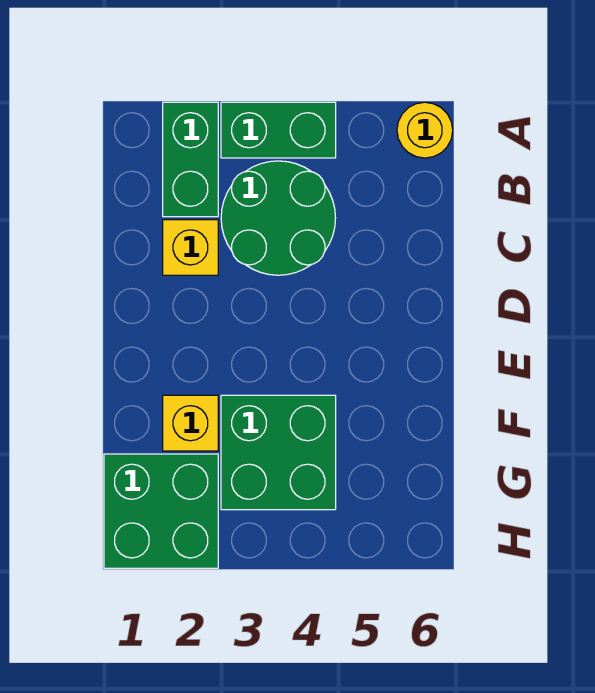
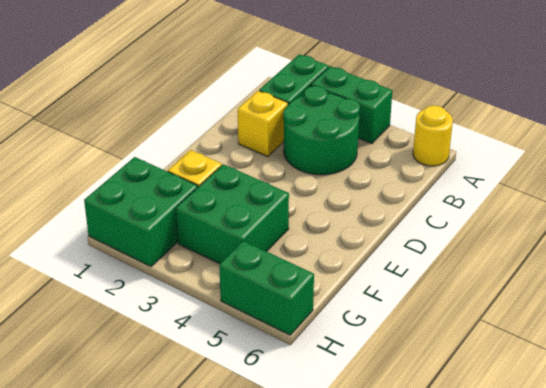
none -> green 1x2 brick [219,241,314,335]

